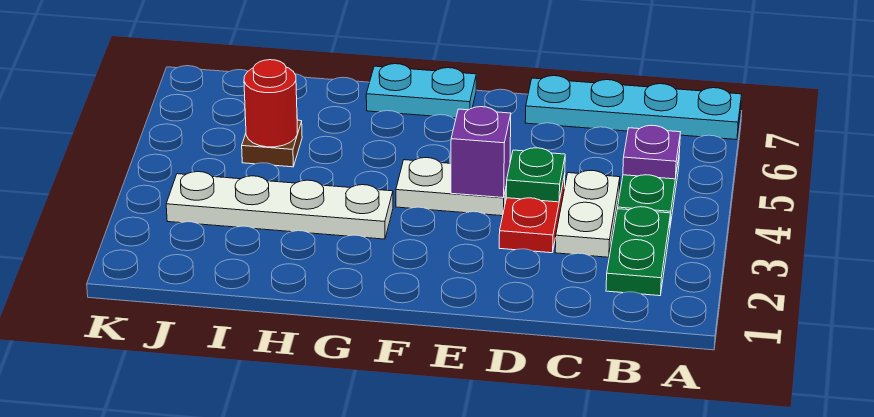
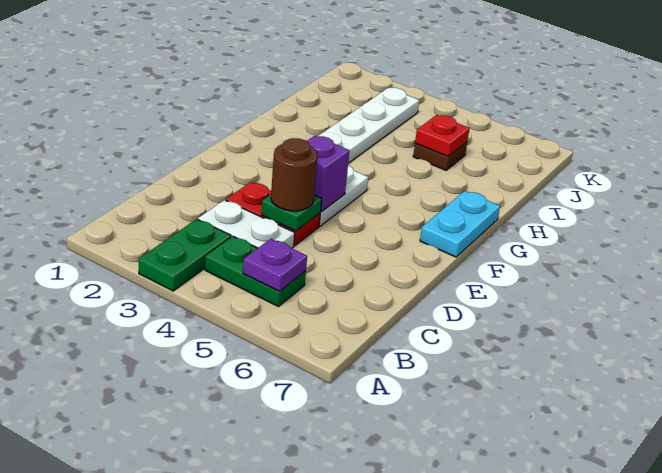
cyan 1x4 plate [525,76,742,140] -> none
green 1x2 plate [606,207,671,296] -> green 1x2 plate turned to [139,219,231,291]
none -> brown 1x1 round brick [271,138,318,211]
red 1x1 round brick [244,60,297,147] -> red 1x1 plate [415,115,470,157]

